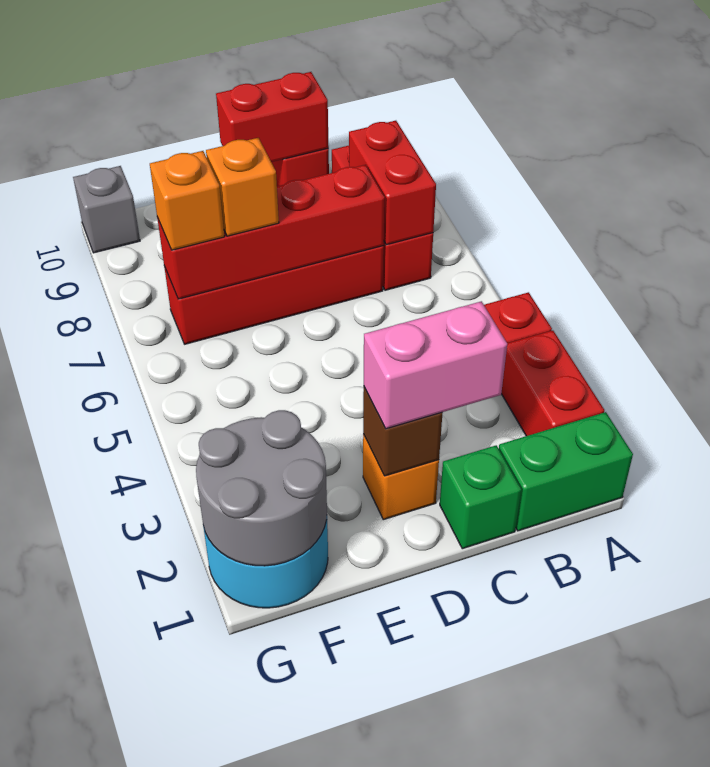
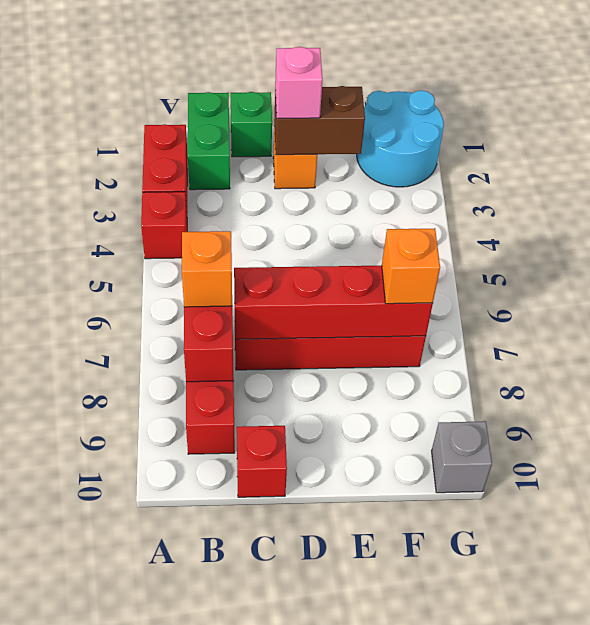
green 1x2 brick [499,412,633,531] -> green 1x2 brick turned to [188,92,230,190]
pink 1x2 brick [364,301,507,429] -> pink 1x1 brick [275,47,323,118]
red 1x2 brick [216,72,329,162] -> none
brown 1x1 brick [363,387,442,476] -> brown 1x2 brick [274,86,365,155]
orange 1x1 brick [206,138,279,236] -> orange 1x1 brick moved to [182,231,232,307]
grey 2x2 round brick [196,410,327,566] -> none

